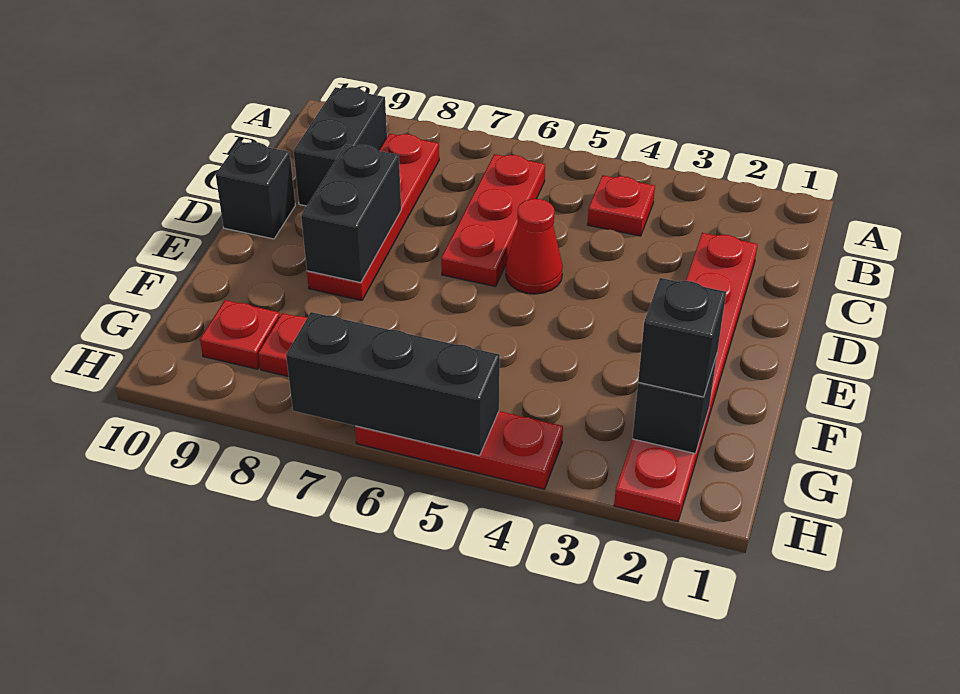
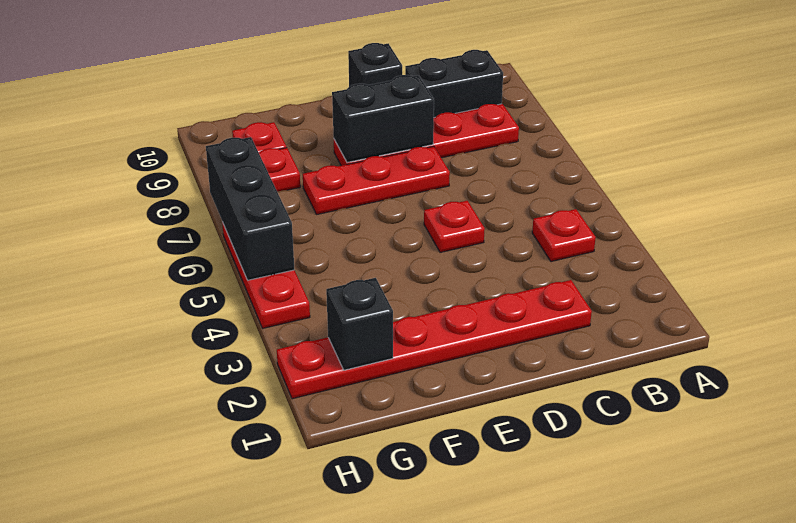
red 1x3 plate [441,154,545,287] -> red 1x3 plate moved to [303,146,450,215]
red 1x1 cone [506,199,563,294] -> red 1x1 plate [424,201,485,252]
black 1x1 brick [638,278,726,397] -> none

